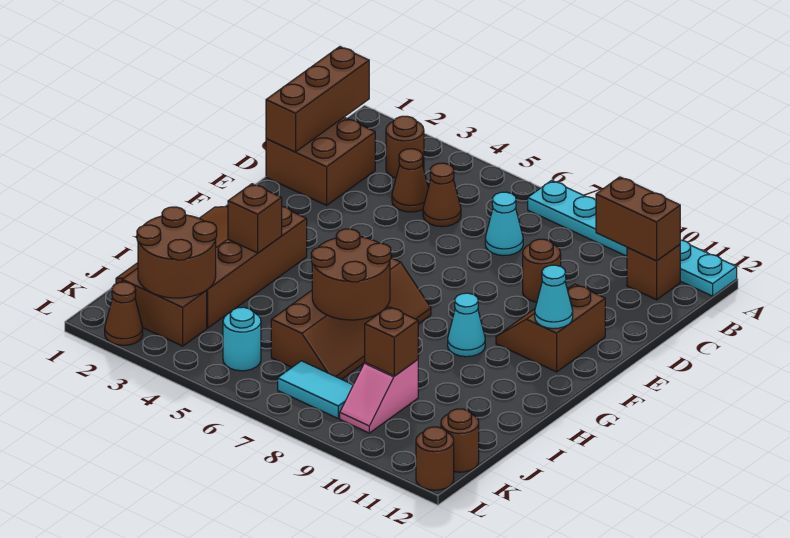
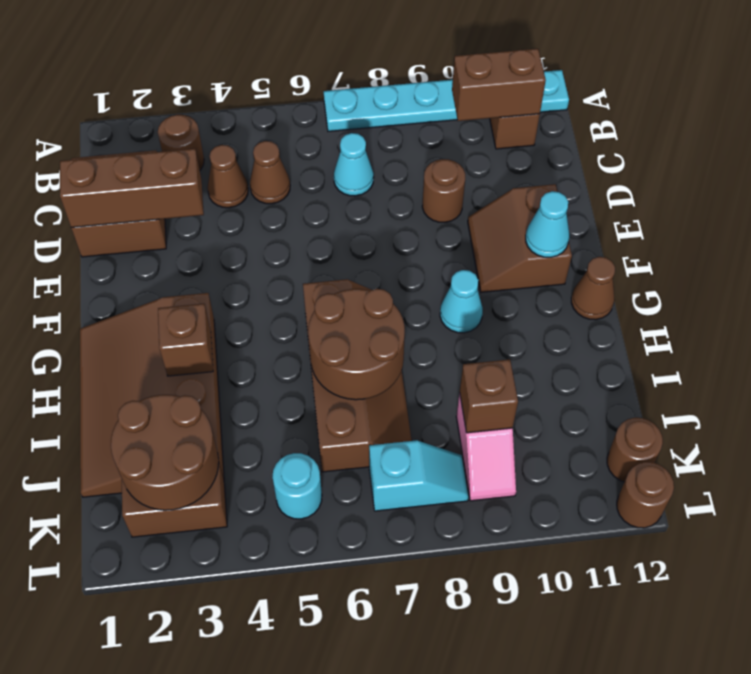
brown 1x3 brick [266,47,369,152] -> brown 1x3 brick turned to [60,149,204,228]
cyan 1x2 tile [278,361,353,418] -> cyan 1x2 slope [369,440,468,511]
brown 1x1 cone [105,282,143,345] -> brown 1x1 cone moved to [571,257,615,320]

